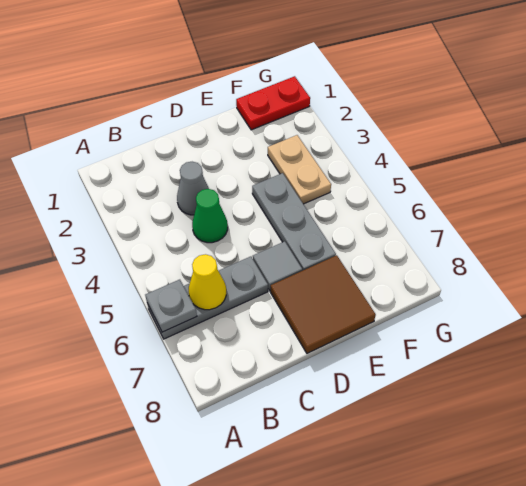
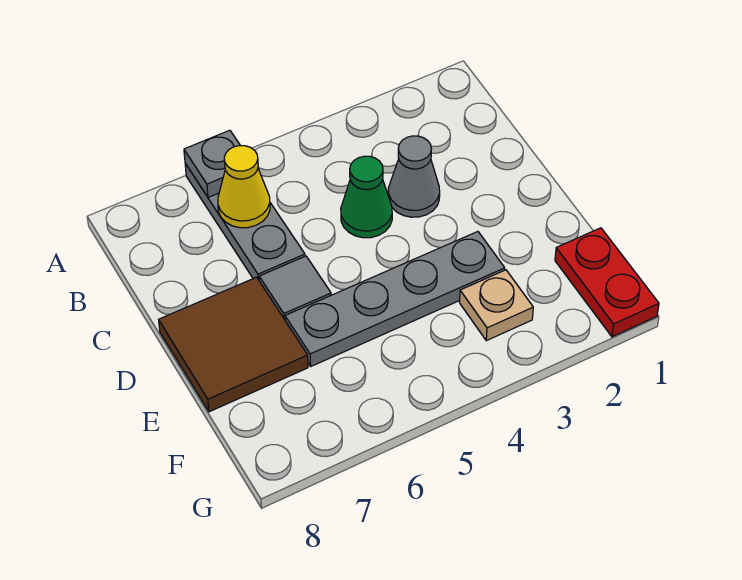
grey 1x3 plate [252,173,336,271] -> grey 1x4 plate [285,232,505,366]
tan 1x2 plate [268,135,331,204] -> tan 1x1 plate [460,270,533,341]

